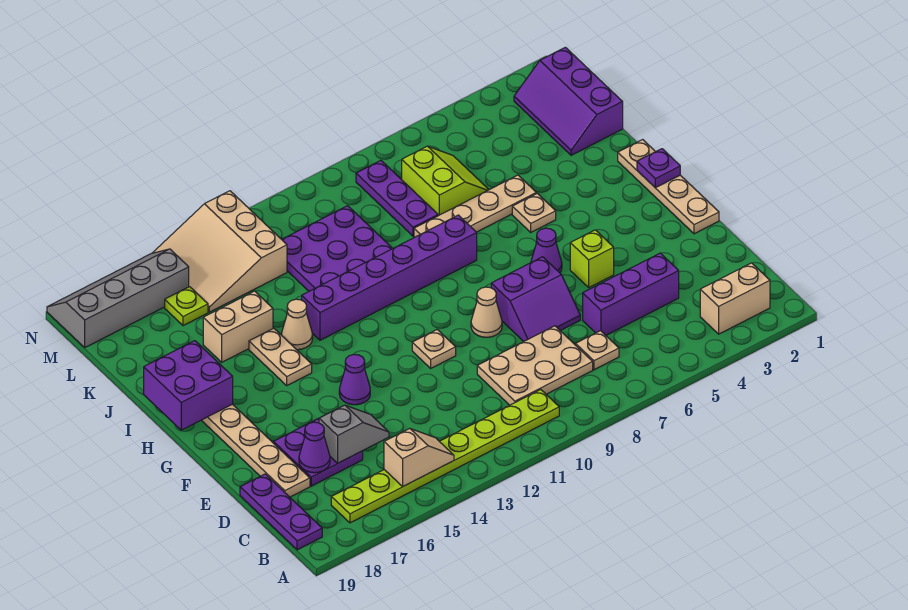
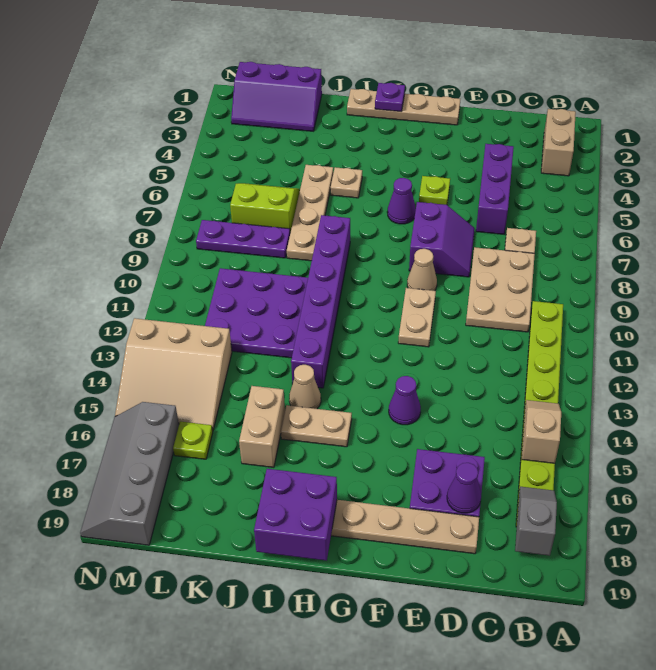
purple 1x3 plate [240,474,322,550] -> none
grey 1x2 slope [319,405,389,463] -> grey 1x2 slope moved to [515,487,557,556]
lime 1x1 brick [570,230,614,287] -> lime 1x1 plate [419,176,450,205]
tan 1x1 plate [412,330,456,368] -> tan 1x2 plate [398,288,436,347]

